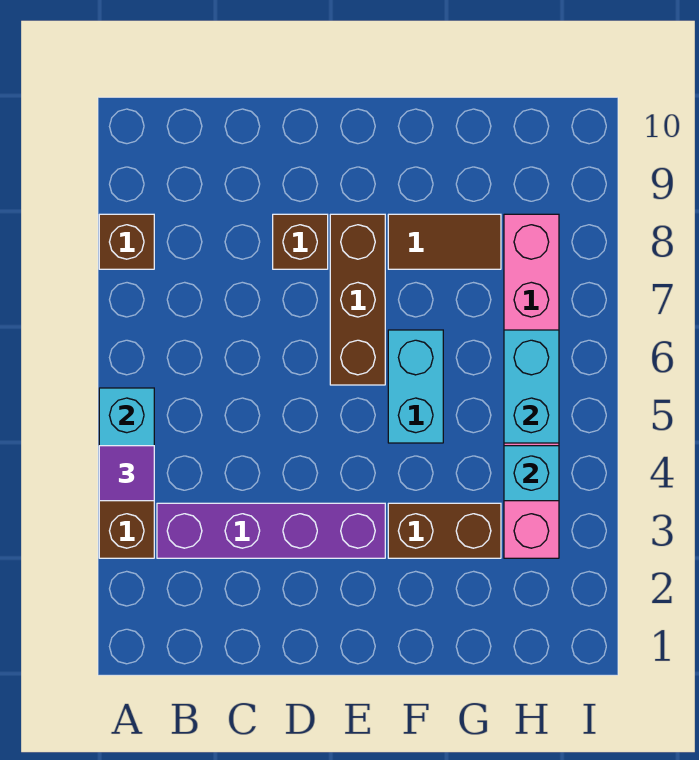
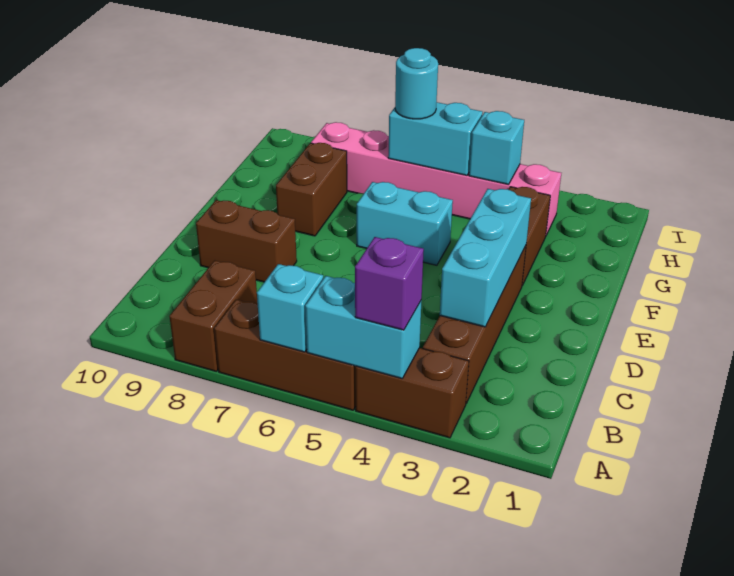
purple 1x1 tile [99,446,154,501] -> purple 1x1 brick [355,237,424,330]
none -> cyan 1x1 brick [257,264,323,352]
brown 1x1 brick [99,214,154,269] -> brown 1x2 brick [169,260,258,372]
purple 1x4 brick [157,503,385,558] -> brown 1x4 brick [423,246,526,403]
none -> cyan 1x3 brick [440,189,531,327]
brown 1x1 brick [273,214,328,269] -> brown 1x2 brick [196,200,297,282]
brown 1x3 brick [330,214,385,385] -> brown 1x3 brick moved to [214,300,356,410]
brown 1x2 tile [388,214,501,269] -> brown 1x2 brick [276,143,347,236]
none -> cyan 1x1 round brick [395,48,438,119]

